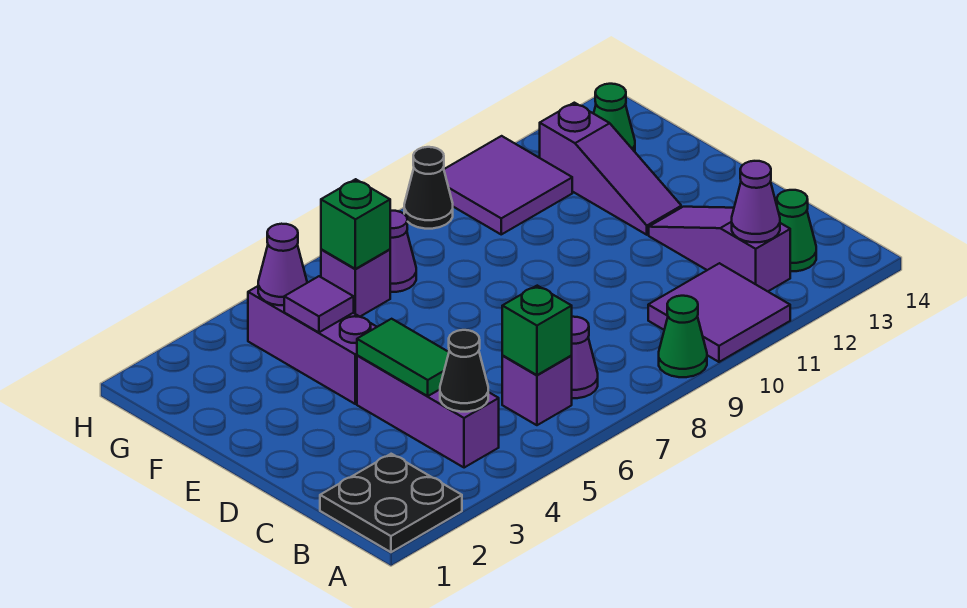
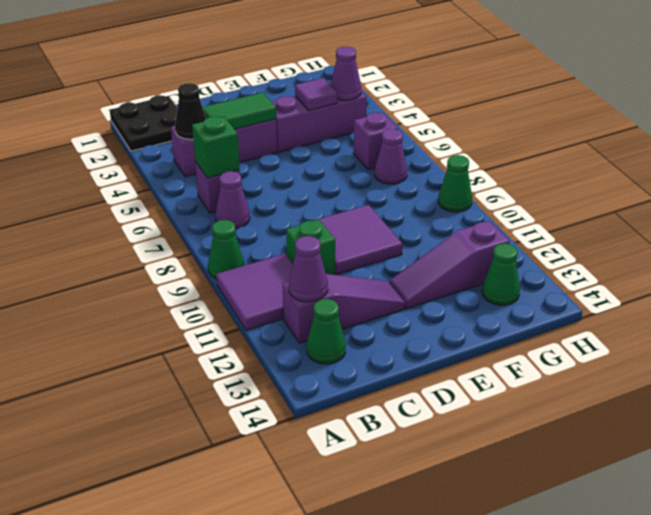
green 1x1 brick [321,179,390,269] -> green 1x1 brick moved to [286,220,335,275]
purple 2x2 tile [444,136,572,234] -> purple 2x2 tile moved to [314,205,402,274]
black 1x1 cone [404,147,453,229] -> green 1x1 cone [438,155,472,212]

